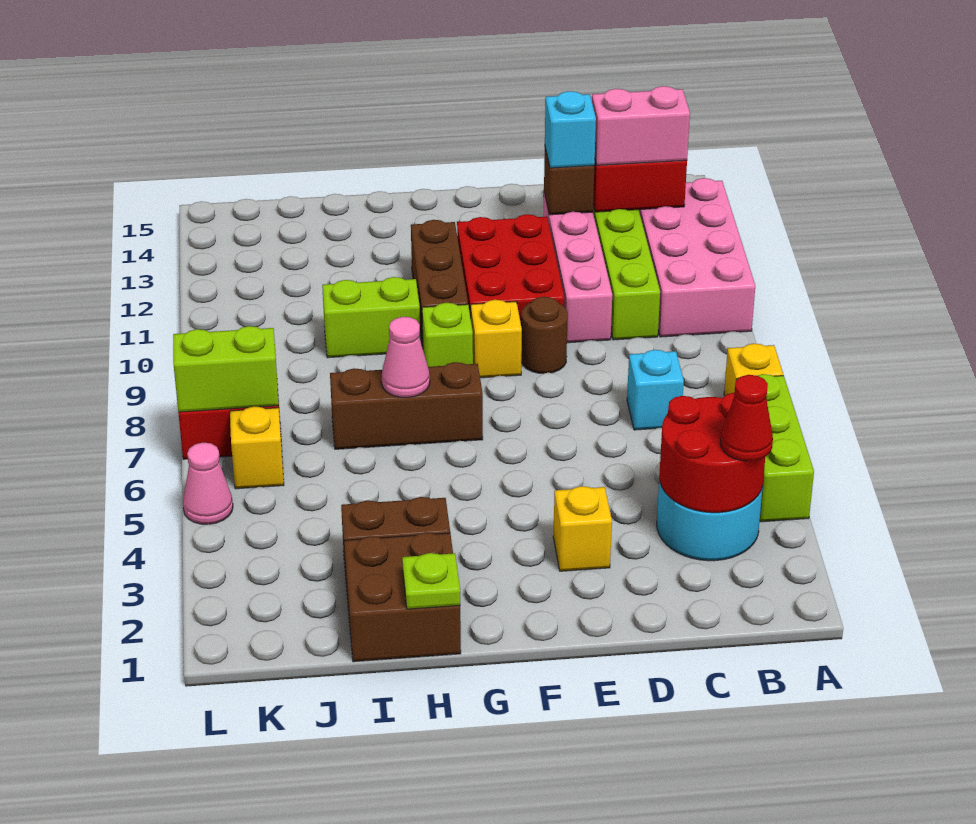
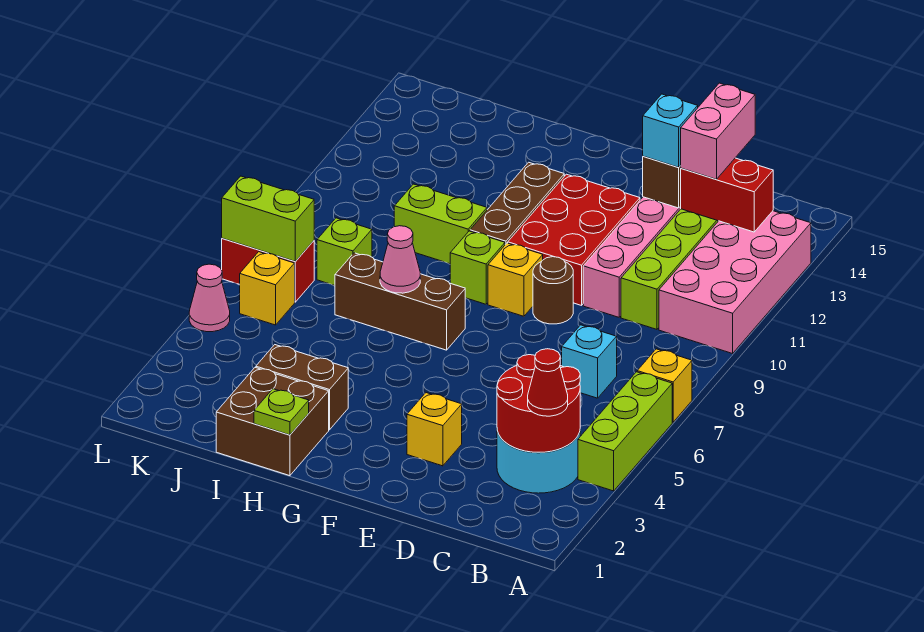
pink 1x2 brick [592,86,690,165] -> pink 1x2 brick turned to [681,83,755,179]
none -> lime 1x1 brick [317,218,372,285]

